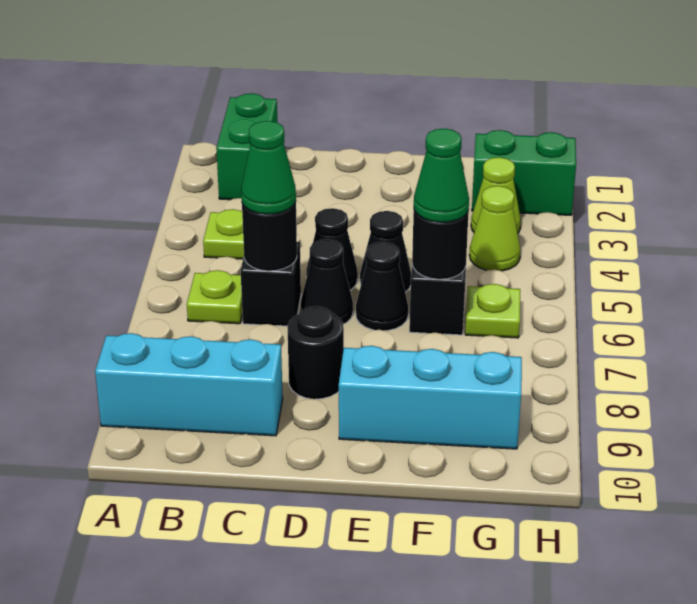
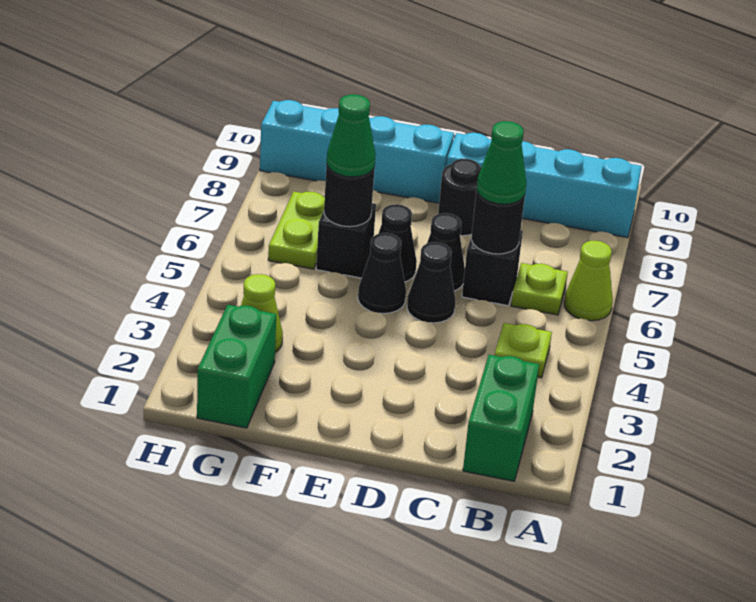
cyan 1x3 brick [95,333,283,436] -> cyan 1x4 brick [447,133,642,238]
cyan 1x3 brick [339,346,522,449] -> cyan 1x4 brick [260,100,454,203]
green 1x2 brick [472,130,576,215] -> green 1x2 brick turned to [197,305,276,428]
lime 1x1 cone [469,186,520,271] -> lime 1x1 cone moved to [564,241,613,321]
lime 1x1 plate [465,284,520,338] -> lime 1x2 plate [268,191,325,269]

